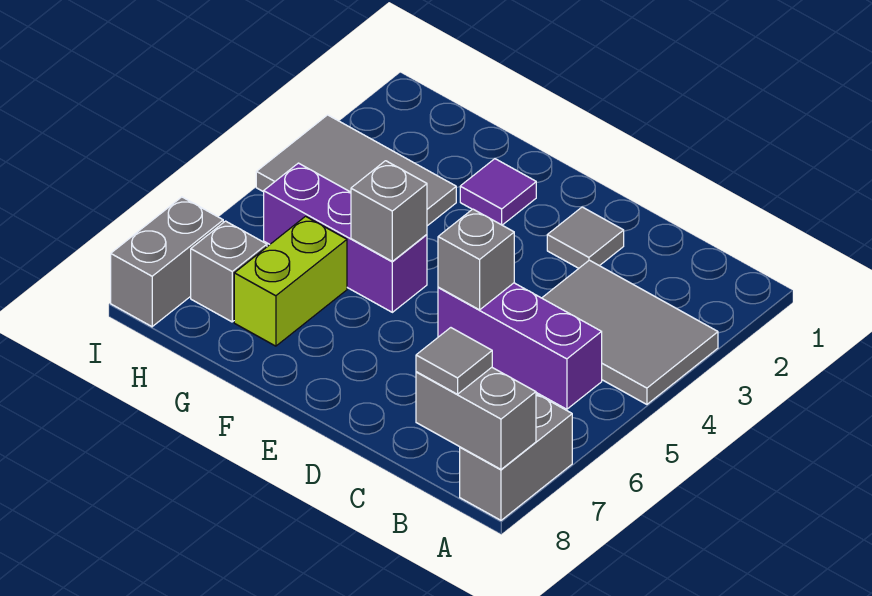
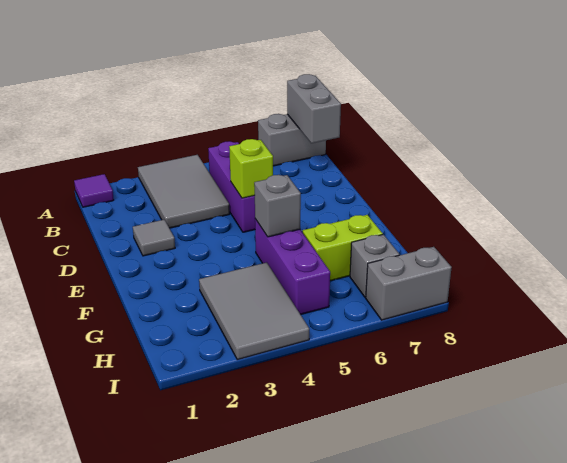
grey 1x1 tile [416,328,492,394] -> none
grey 1x1 brick [438,209,514,310] -> lime 1x1 brick [229,139,273,198]
purple 1x1 tile [460,159,536,225] -> purple 1x1 tile moved to [74,174,114,207]

